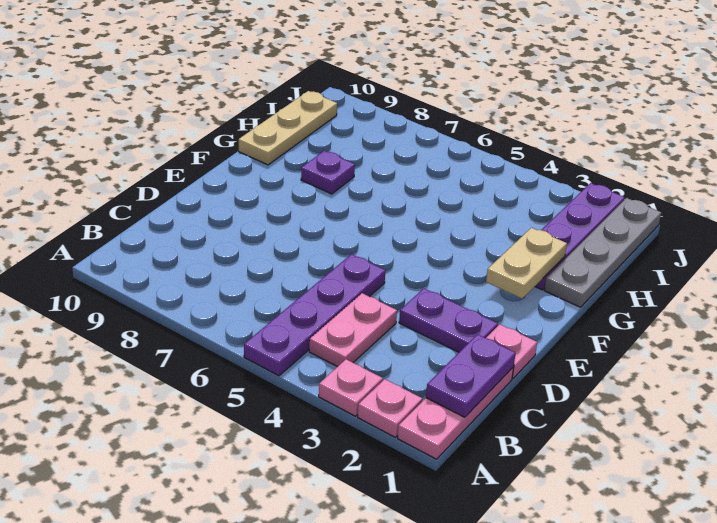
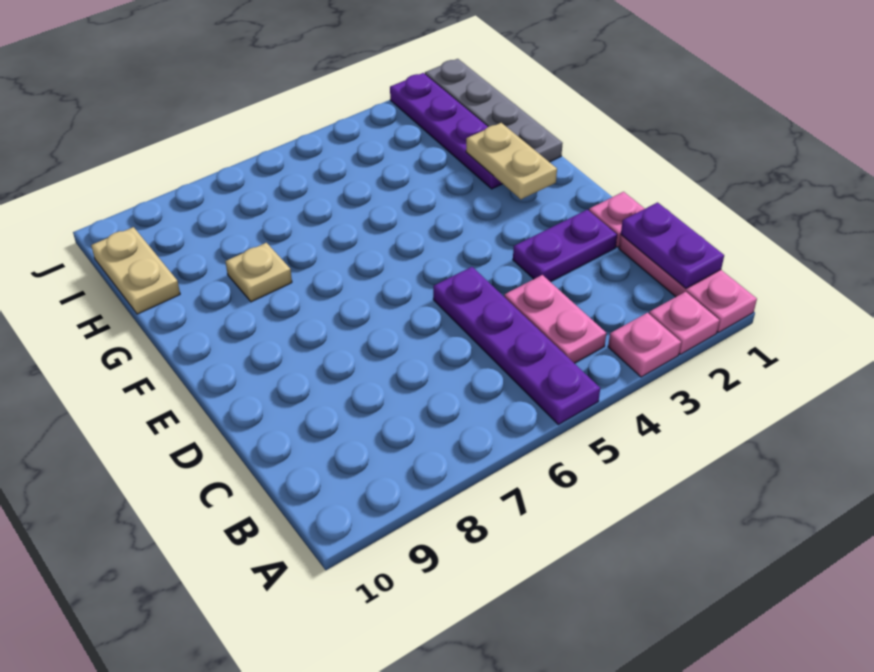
purple 1x1 plate [301,151,355,194] -> tan 1x1 plate [226,243,292,302]
tan 1x3 plate [239,91,337,165] -> tan 1x2 plate [91,227,180,314]

